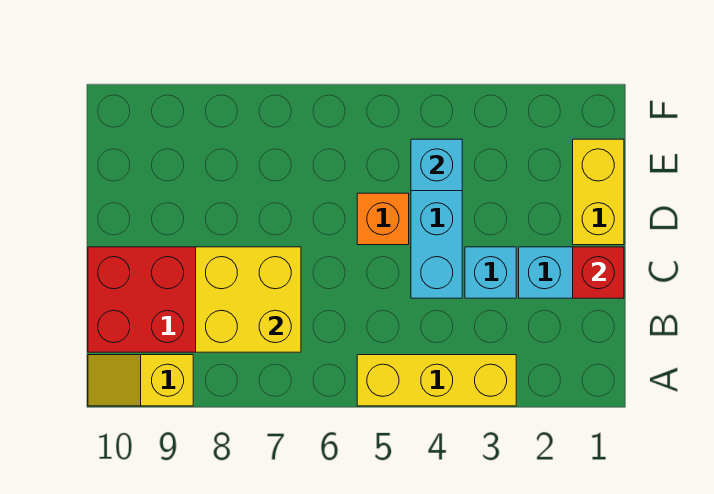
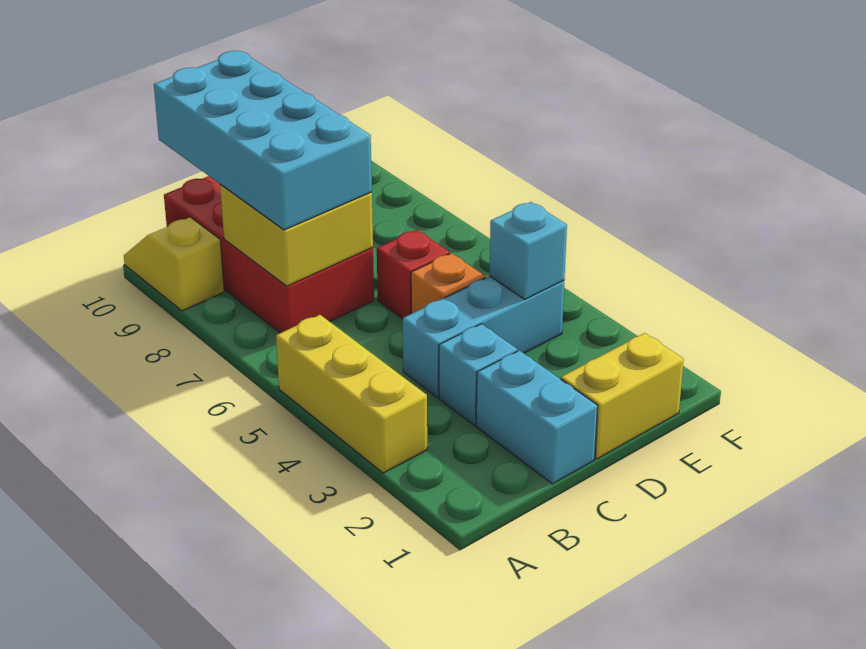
none -> cyan 2x4 brick [154,51,372,230]
red 1x1 brick [573,247,624,298] -> red 1x1 brick moved to [377,230,450,319]

